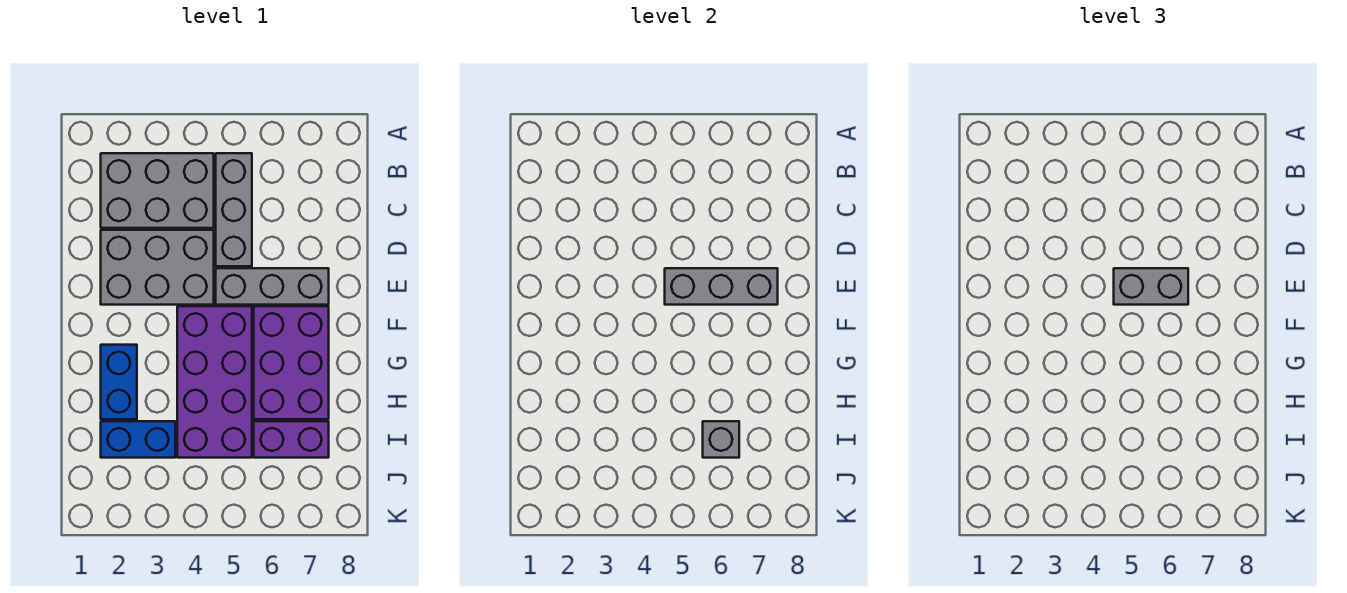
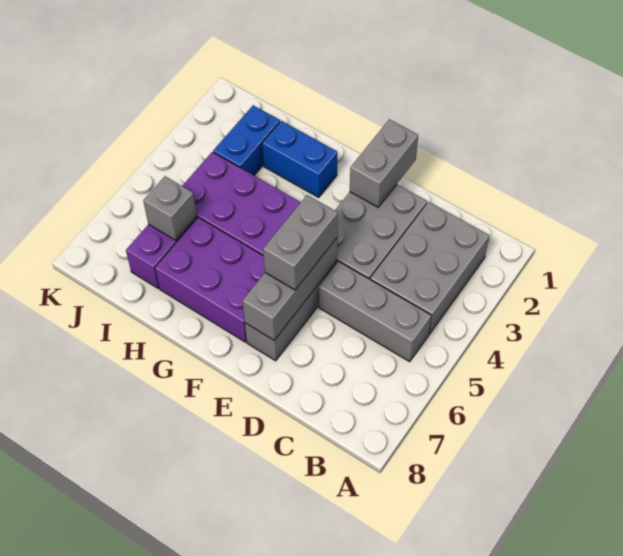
none -> grey 1x2 brick [350,119,418,207]

